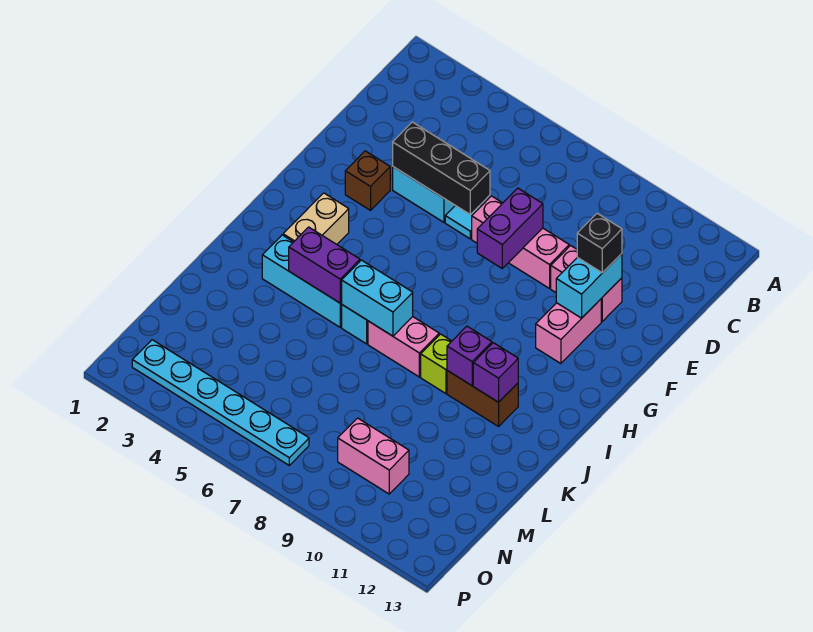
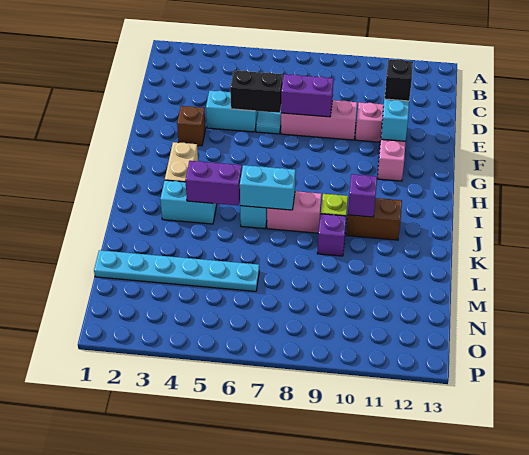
black 1x3 brick [393,122,490,214] -> black 1x2 brick [230,70,283,113]
purple 1x2 brick [477,188,543,268] -> purple 1x2 brick turned to [281,74,333,117]
cyan 1x3 brick [262,235,342,327] -> cyan 1x2 brick [160,180,217,224]
purple 1x1 brick [473,343,518,402] -> purple 1x1 brick moved to [317,214,346,256]
pink 1x2 brick [338,418,409,494] -> none
cyan 1x6 plate [132,340,309,465] -> cyan 1x6 plate moved to [94,250,259,291]

